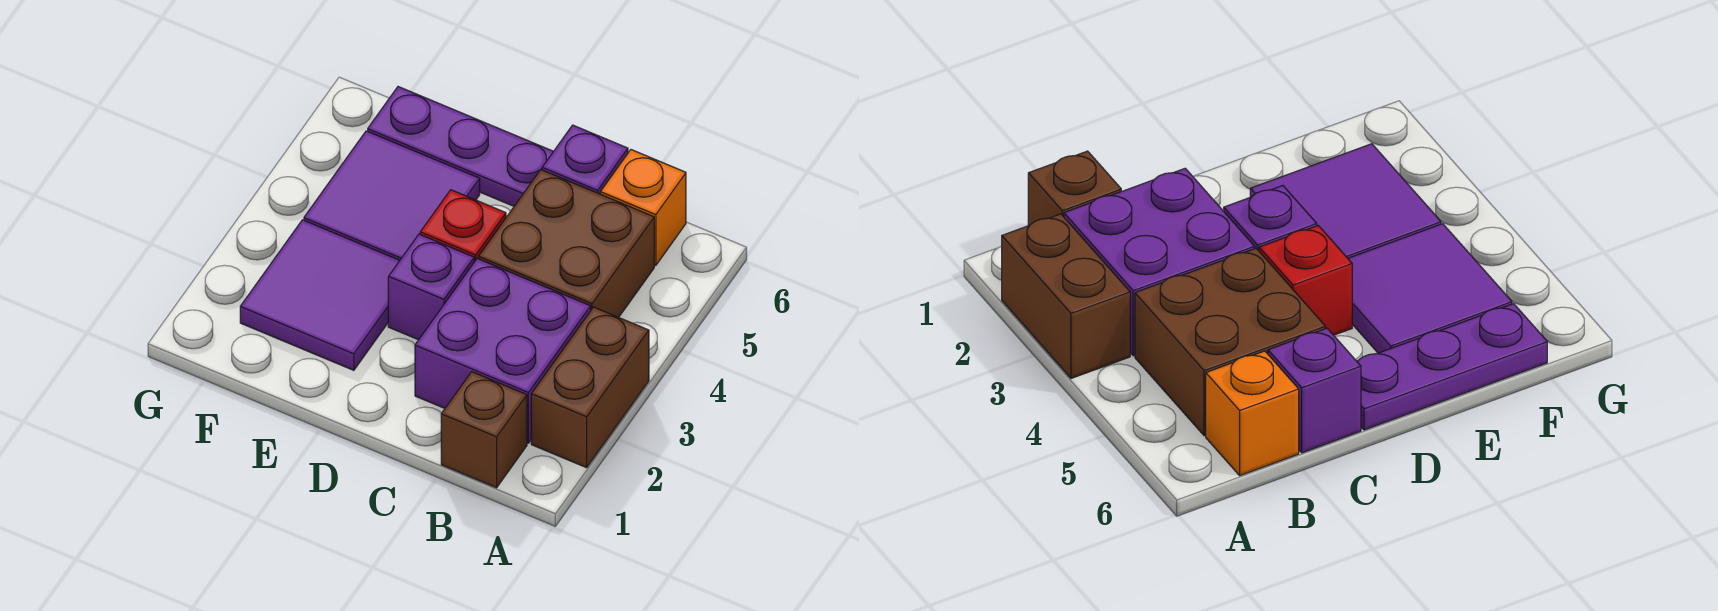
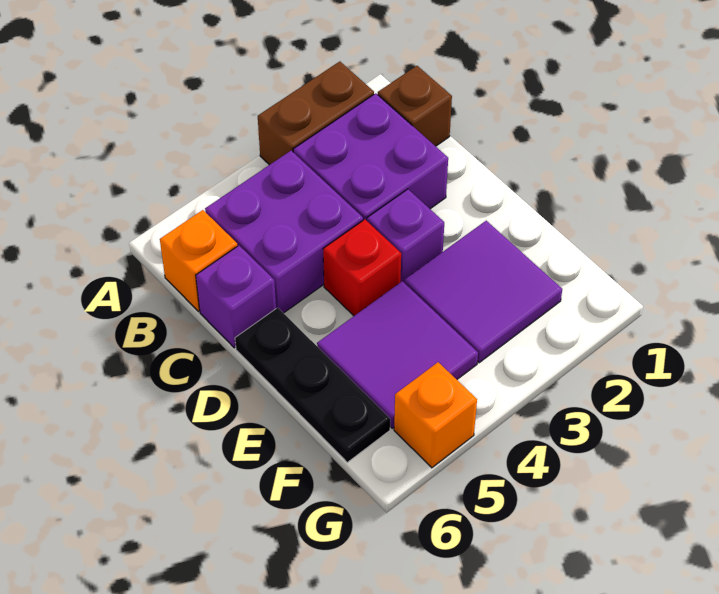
brown 2x2 brick [479,170,654,317] -> purple 2x2 brick [205,151,363,313]
purple 1x3 plate [368,87,553,206] -> black 1x3 plate [235,308,390,462]
none -> orange 1x1 brick [394,362,477,468]

